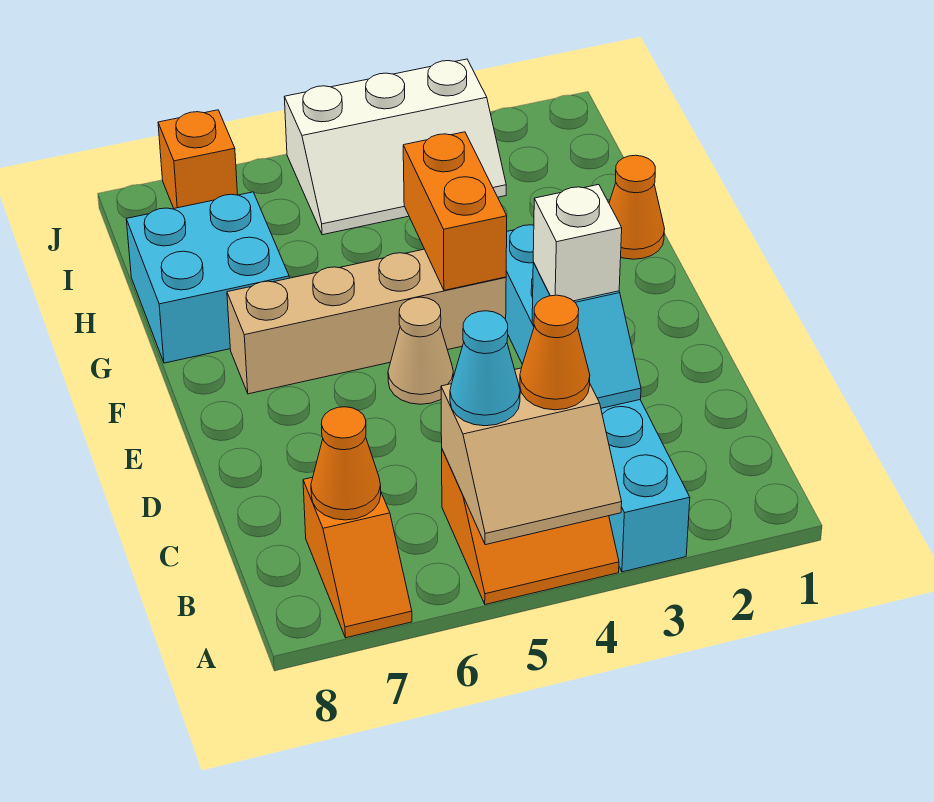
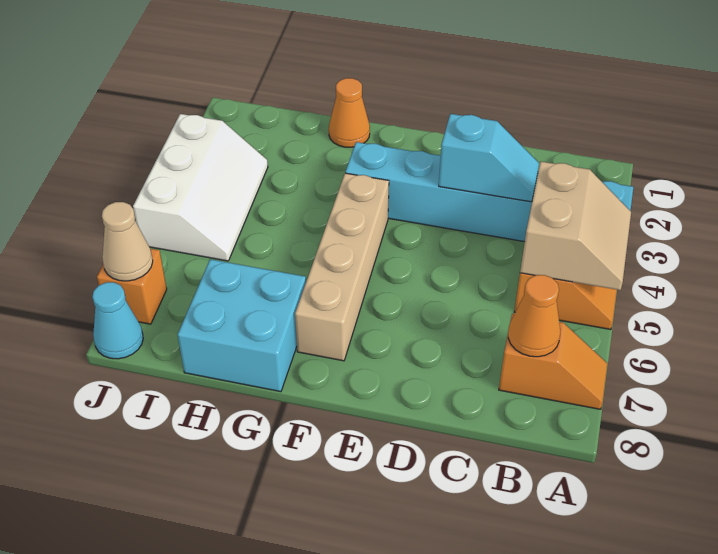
orange 1x1 cone [520,295,590,410] -> none
cyan 1x1 cone [450,311,520,426] -> cyan 1x1 cone moved to [92,282,143,359]
white 1x1 brick [533,184,622,301] -> none
tan 1x1 cone [388,297,453,404] -> tan 1x1 cone moved to [102,202,153,281]
orange 1x2 brick [403,132,507,290] -> none

